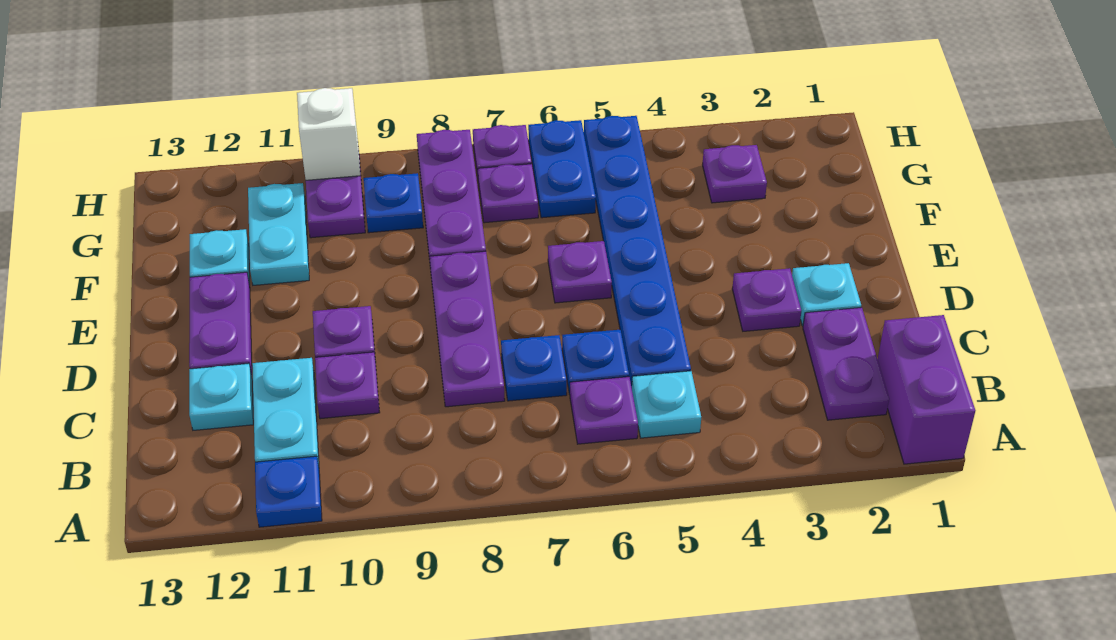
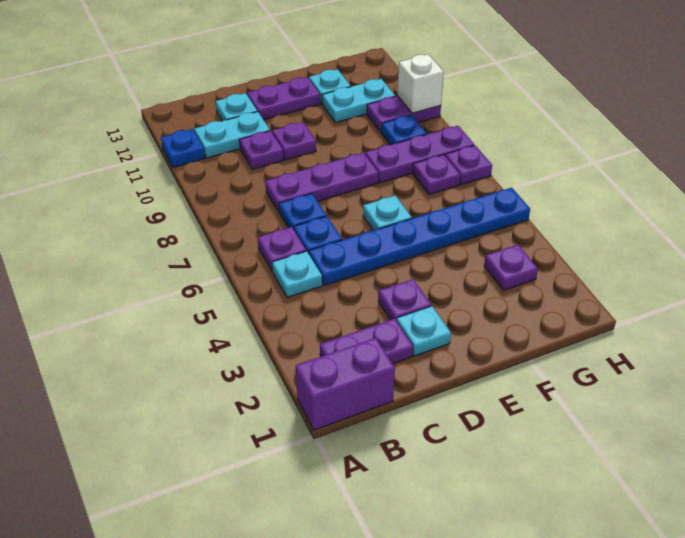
purple 1x1 plate [548,241,612,303] -> cyan 1x1 plate [363,196,412,230]
blue 1x2 plate [528,120,596,218] -> none

